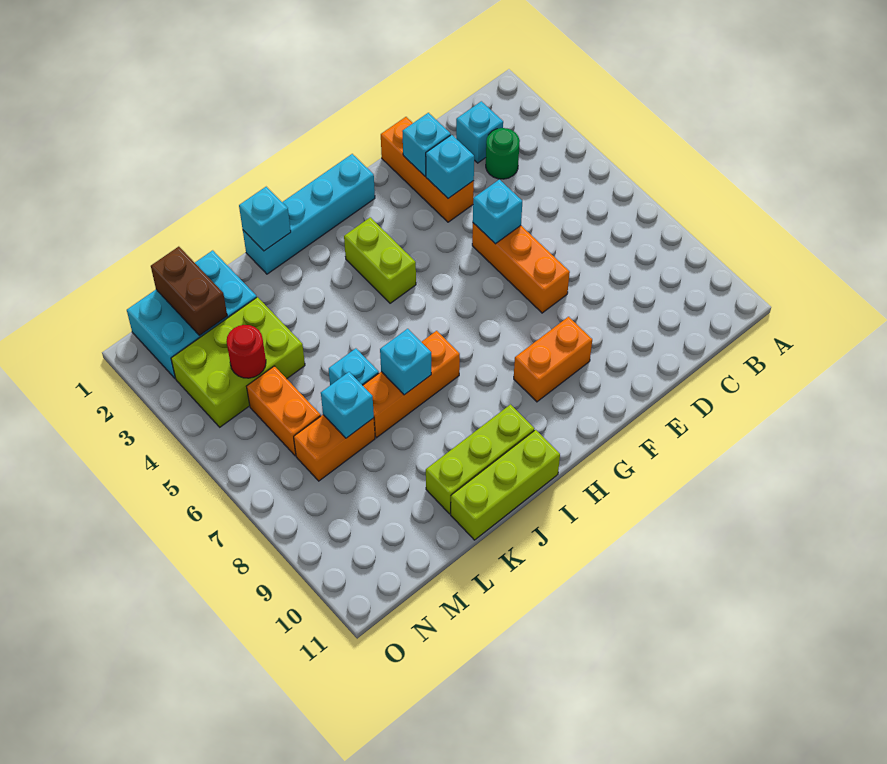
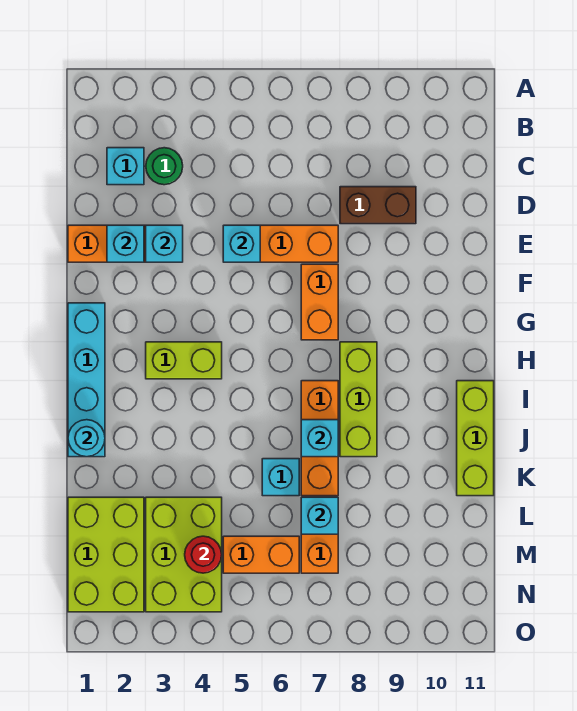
orange 1x2 brick [514,317,592,402] -> orange 1x2 brick moved to [301,264,338,340]
lime 1x3 brick [426,405,534,514] -> lime 1x3 brick moved to [340,342,377,457]
cyan 1x1 brick [239,187,291,251] -> cyan 1x1 round brick [68,420,105,457]
cyan 2x3 brick [127,250,257,378] -> lime 2x3 brick [68,497,144,612]
brown 1x2 brick [151,247,227,335] -> brown 1x2 brick moved to [340,187,416,224]

